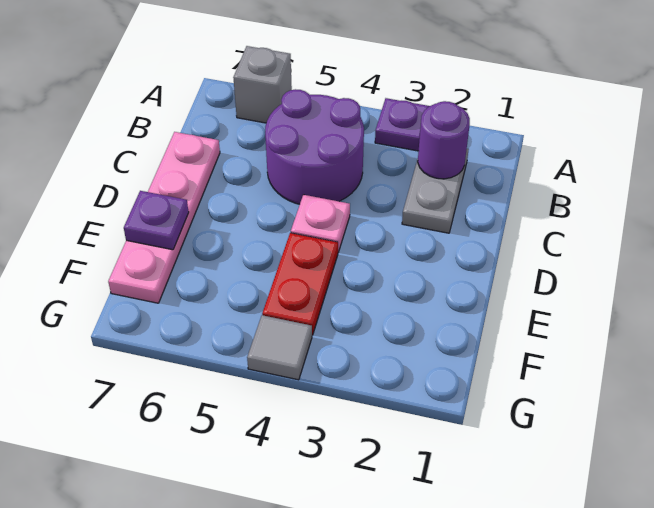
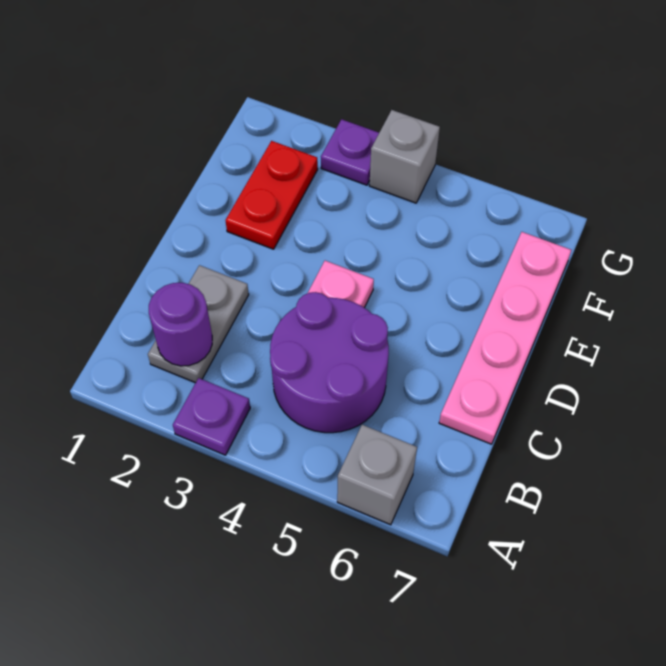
red 1x2 plate [262,233,338,335] -> red 1x2 plate moved to [225,141,318,249]
purple 1x1 plate [124,191,189,250] -> purple 1x1 plate moved to [321,119,379,185]
grey 1x1 tile [247,315,312,380] -> grey 1x1 brick [369,110,440,203]

